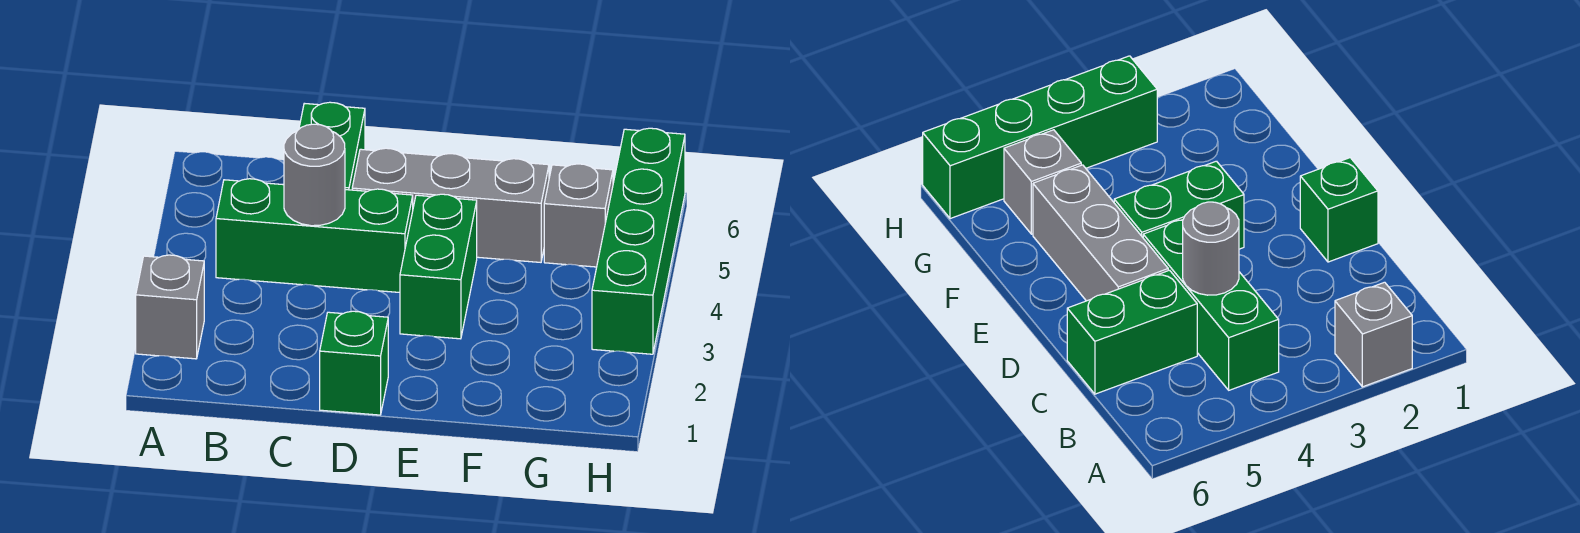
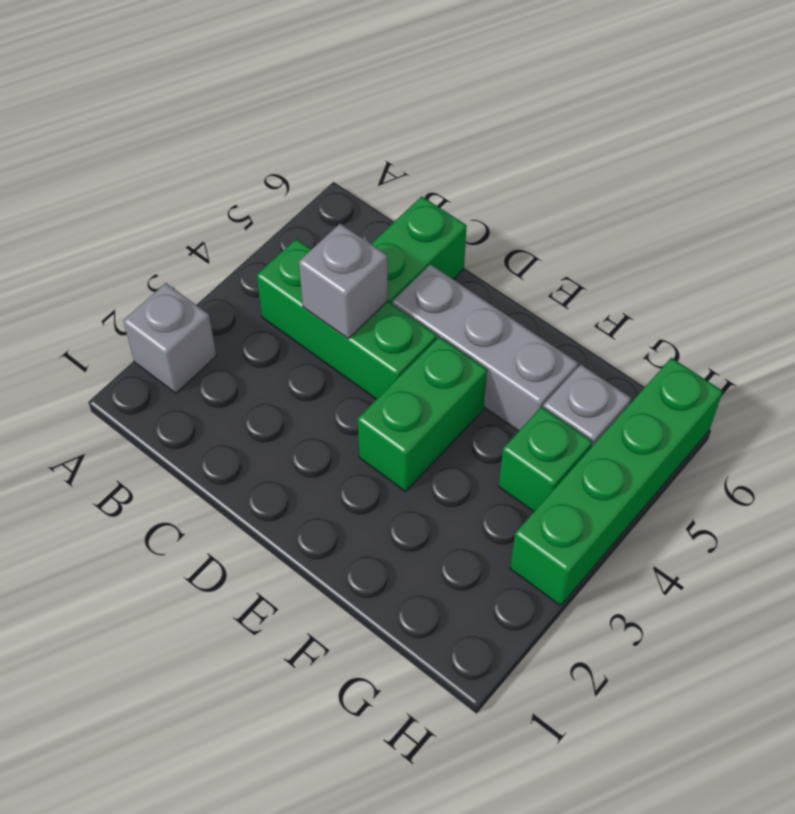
grey 1x1 round brick [284,124,345,226] -> grey 1x1 brick [299,224,388,339]
green 1x1 brick [320,311,388,415] -> green 1x1 brick moved to [499,407,592,512]

